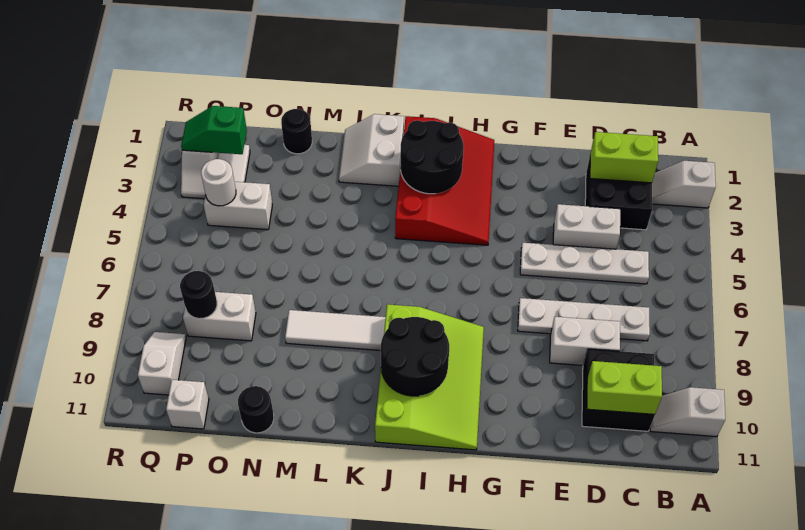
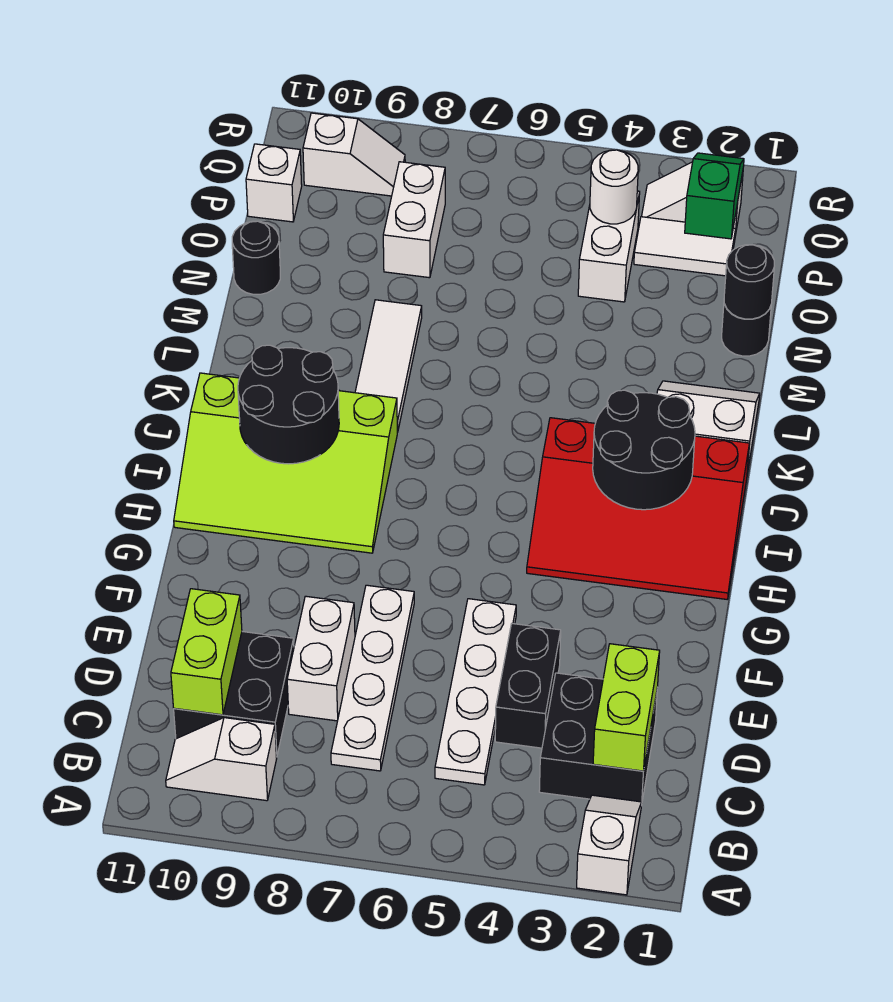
white 1x2 slope [650,387,725,437] -> white 1x2 slope turned to [166,718,277,801]
white 1x2 brick [553,204,620,249] -> black 1x2 brick [495,624,561,748]
black 1x1 round brick [180,271,217,319] -> black 1x1 round brick moved to [724,245,774,319]

